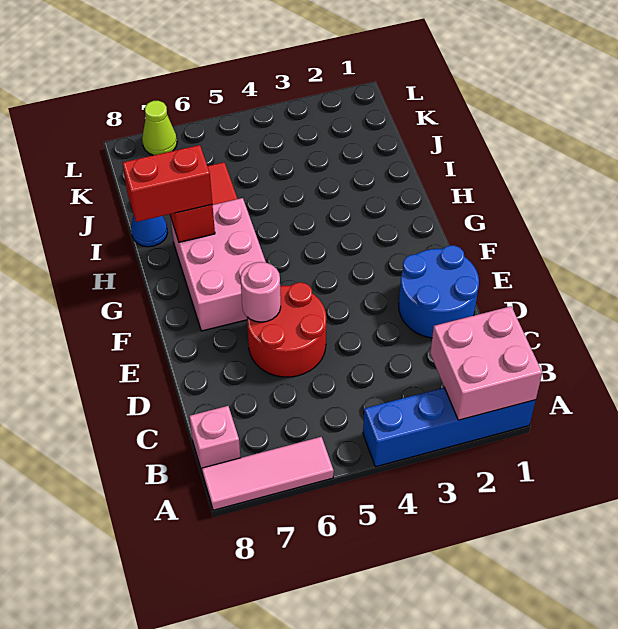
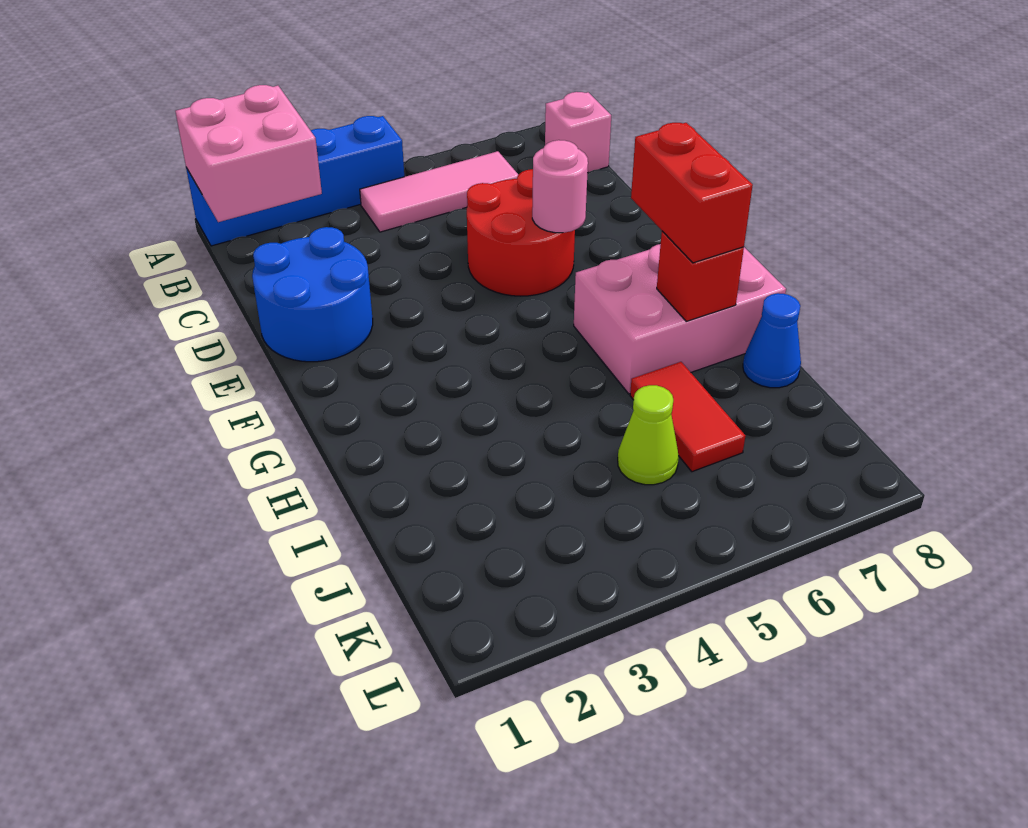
pink 1x3 tile [202,437,334,510] -> pink 1x3 tile moved to [360,151,518,232]
pink 2x3 brick [170,198,266,331] -> pink 2x3 brick turned to [574,244,786,394]
red 1x2 brick [123,145,212,222] -> red 1x2 brick turned to [631,123,753,263]
lime 1x1 cone [142,101,177,155] -> lime 1x1 cone moved to [618,385,679,485]

